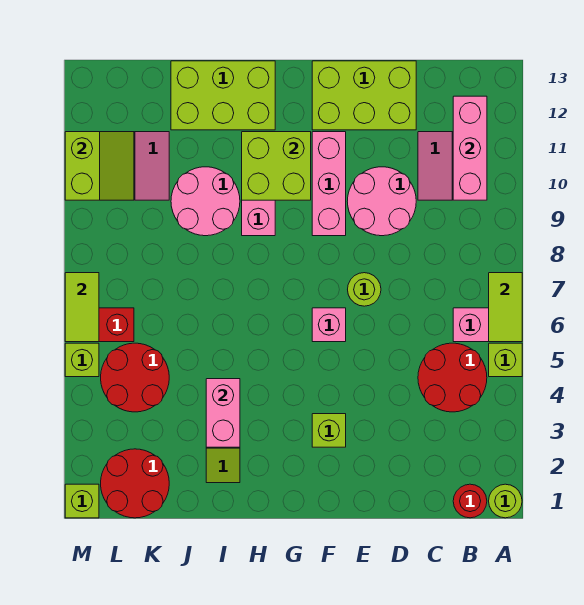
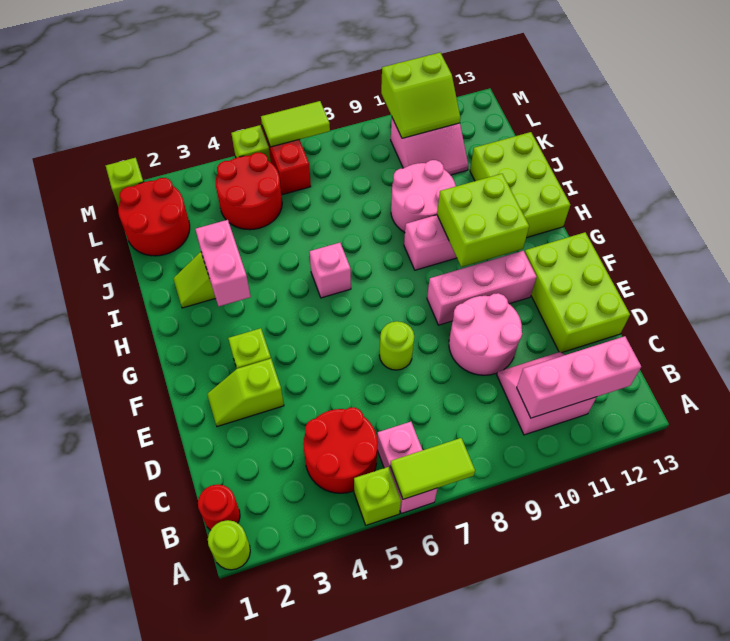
none -> lime 1x2 slope [207,359,284,427]
pink 1x1 brick [312,308,346,342] -> pink 1x1 brick moved to [309,243,351,298]
pink 1x2 brick [206,379,240,447] -> pink 1x2 brick turned to [195,220,251,306]

